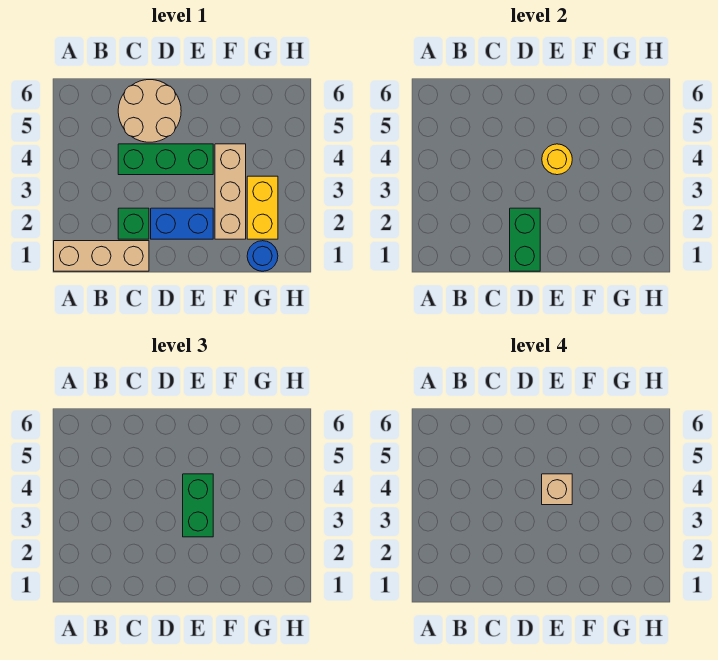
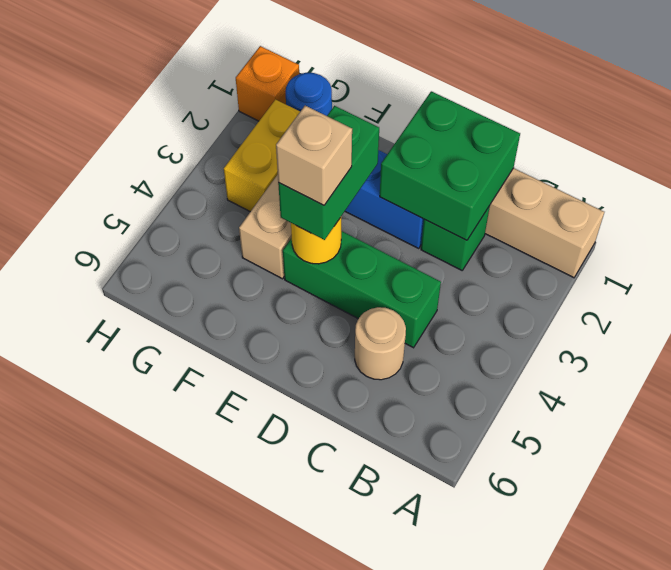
tan 2x2 round brick [118,80,181,142] -> tan 1x1 round brick [355,307,406,380]
green 1x2 brick [510,208,540,271] -> green 2x2 brick [380,91,520,240]
none -> orange 1x1 brick [236,46,299,121]

